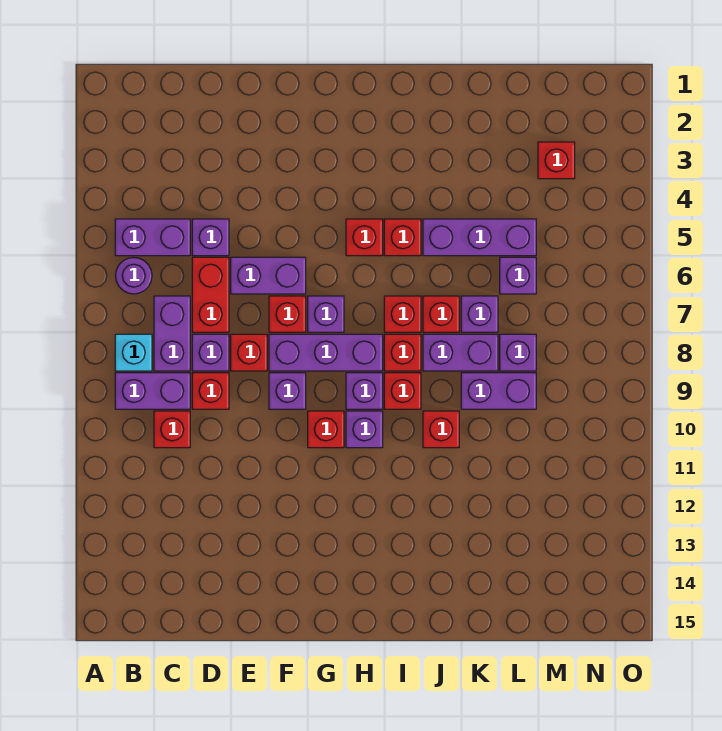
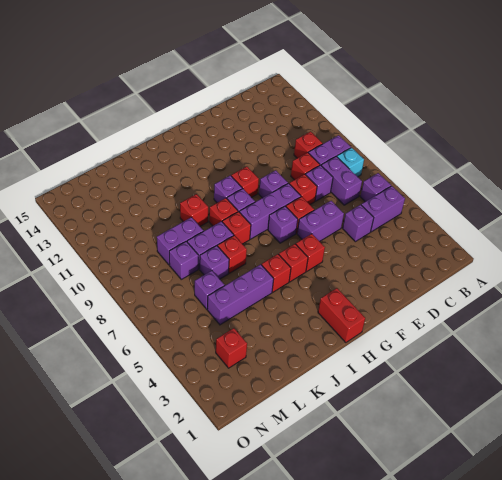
purple 1x1 round brick [115,257,152,294] -> purple 1x1 brick [360,173,391,202]
red 1x2 brick [192,257,229,332] -> red 1x2 brick moved to [318,288,365,343]
red 1x1 brick [384,296,421,332] -> red 1x1 brick moved to [296,234,325,271]

